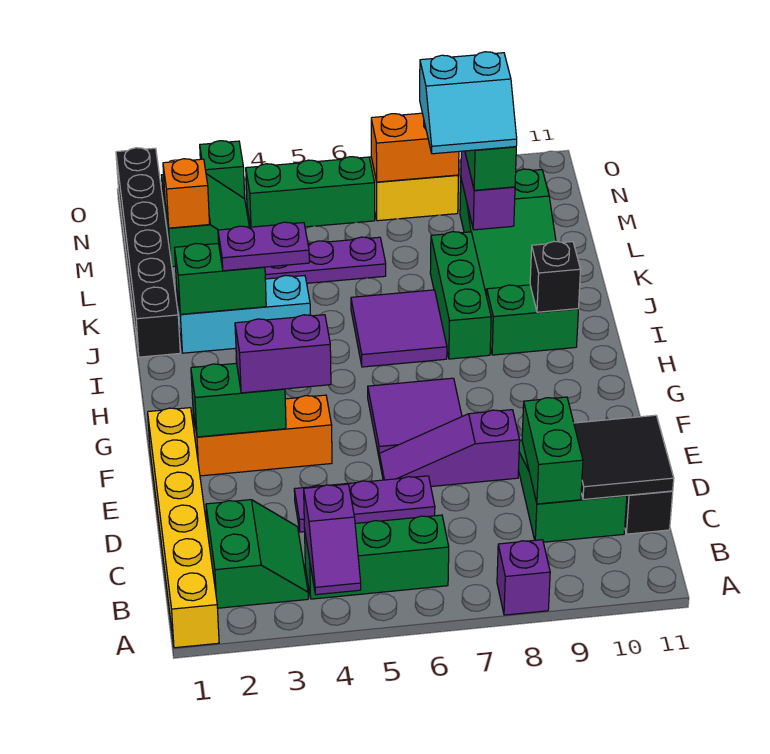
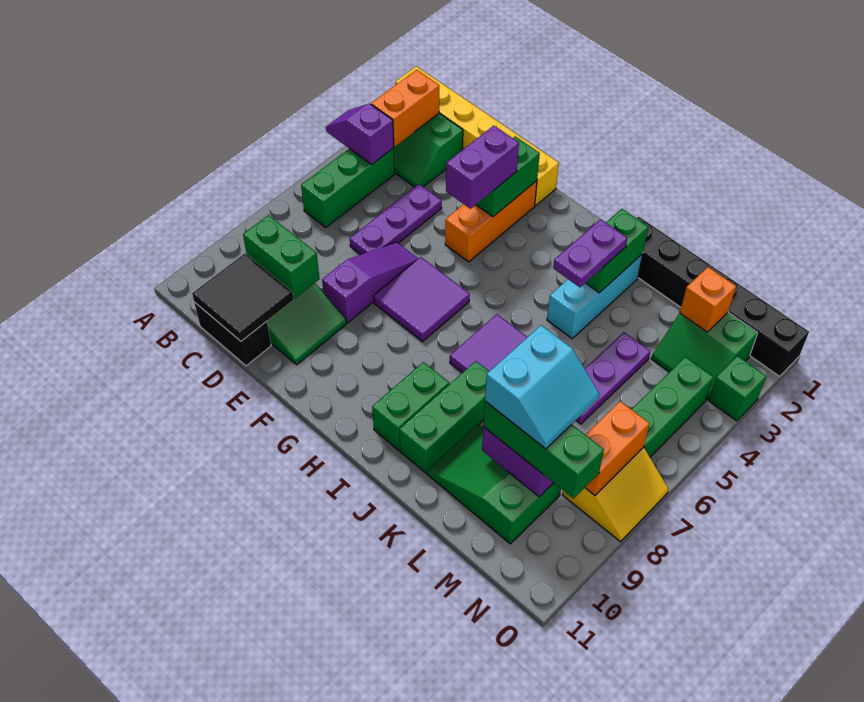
purple 1x1 brick [497,540,550,615] -> none
none -> orange 1x2 brick [371,70,439,147]
green 1x3 brick [430,232,491,359] -> green 1x3 brick turned to [399,361,489,473]
black 1x1 brick [530,241,581,312] -> none
cyan 2x2 slope [420,52,517,154] -> cyan 2x2 slope turned to [485,325,599,449]

